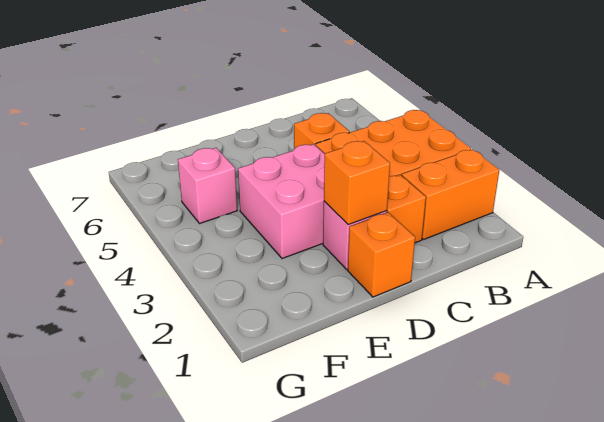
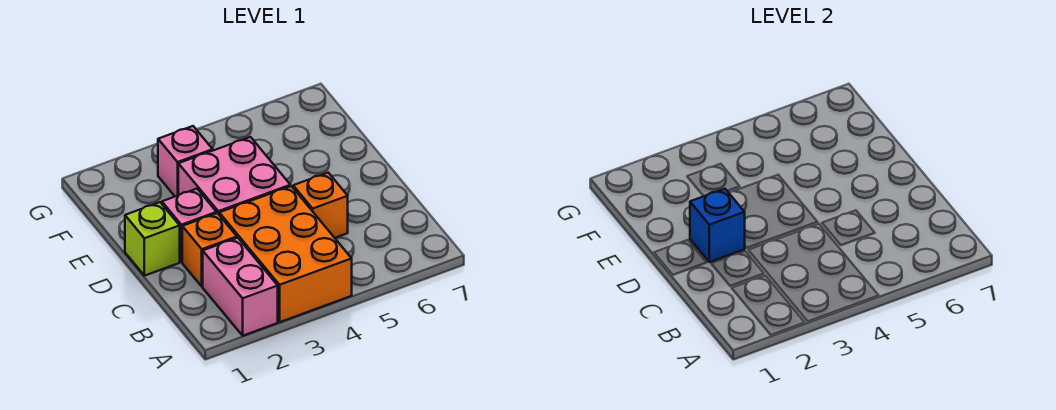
orange 1x2 brick [402,149,499,240] -> pink 1x2 brick [203,238,278,336]
orange 1x1 brick [348,212,415,297] -> lime 1x1 brick [125,202,180,276]
orange 1x1 brick [324,141,390,225] -> blue 1x1 brick [690,189,745,262]
pink 1x1 brick [178,148,237,224] -> pink 1x1 brick moved to [158,126,213,196]

